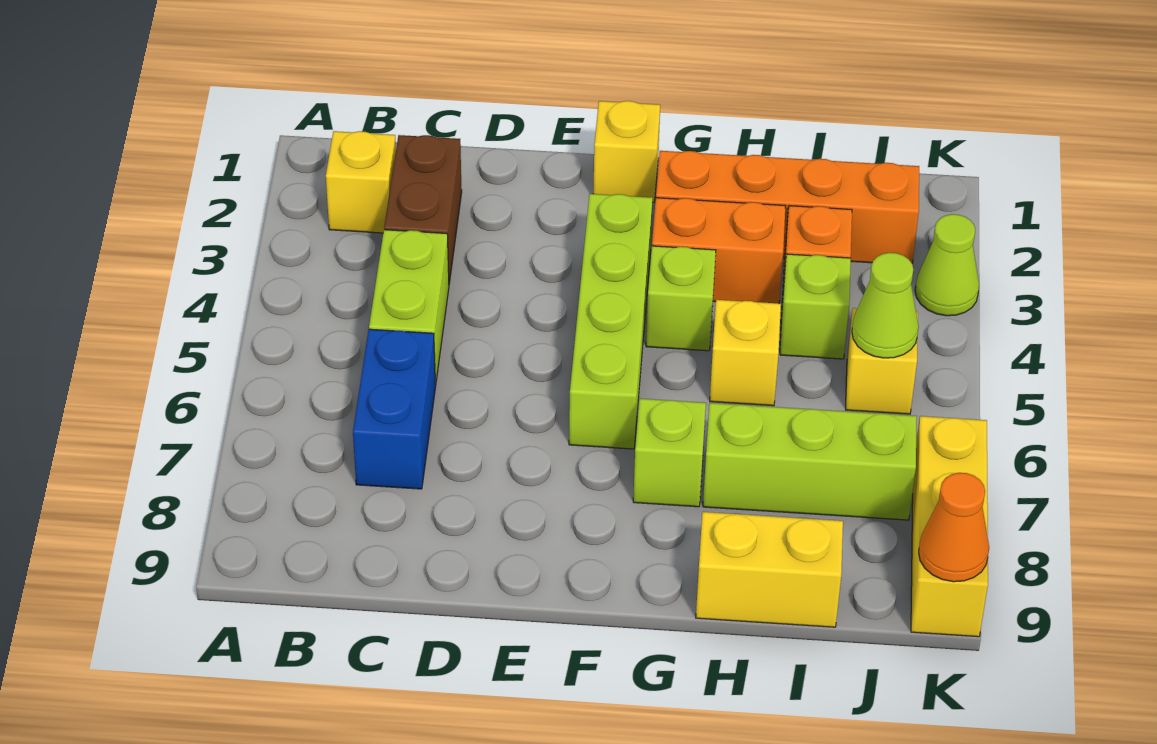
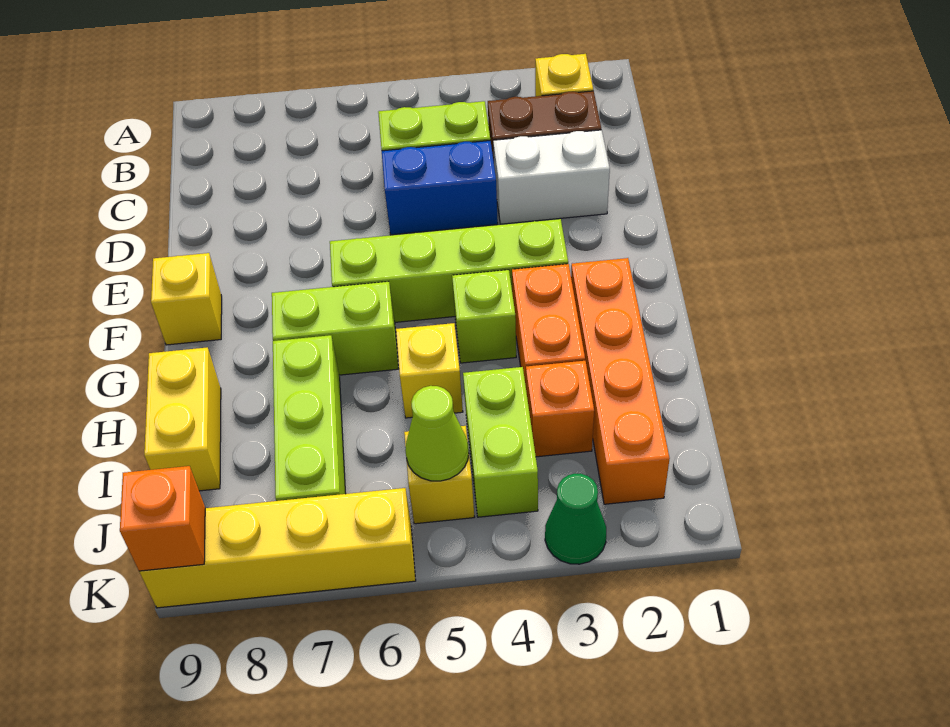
blue 1x2 brick [353,329,436,489] -> blue 1x2 brick moved to [382,141,498,235]
none -> white 1x2 brick [493,130,610,224]
yellow 1x1 brick [593,101,660,202] -> yellow 1x1 brick moved to [151,253,222,345]
lime 1x1 brick [633,399,706,507] -> lime 1x2 brick [272,281,398,375]
lime 1x1 brick [780,254,851,359] -> lime 1x2 brick [463,367,538,517]
lime 1x1 cone [915,214,979,316] -> green 1x1 cone [545,474,606,564]
yellow 1x3 brick [911,416,988,637] -> yellow 1x4 brick [139,488,416,608]
orange 1x1 cone [919,473,989,582] -> orange 1x1 brick [120,466,205,571]

